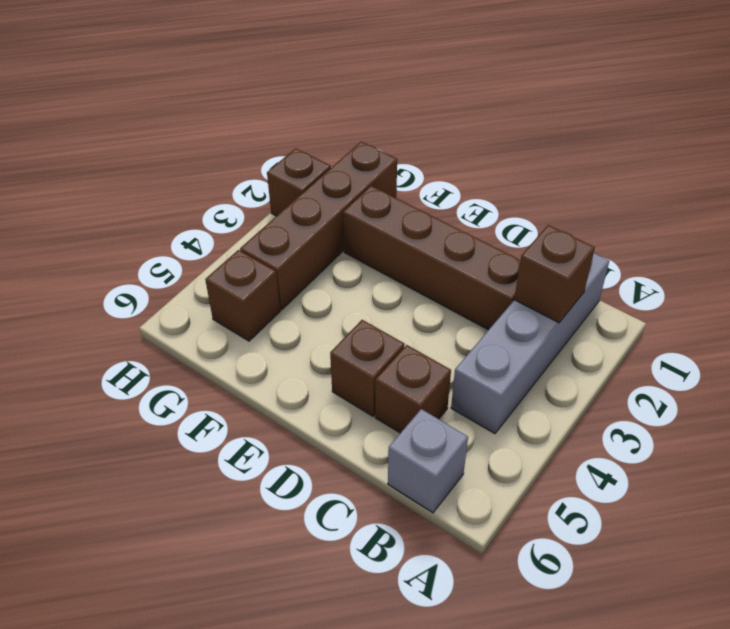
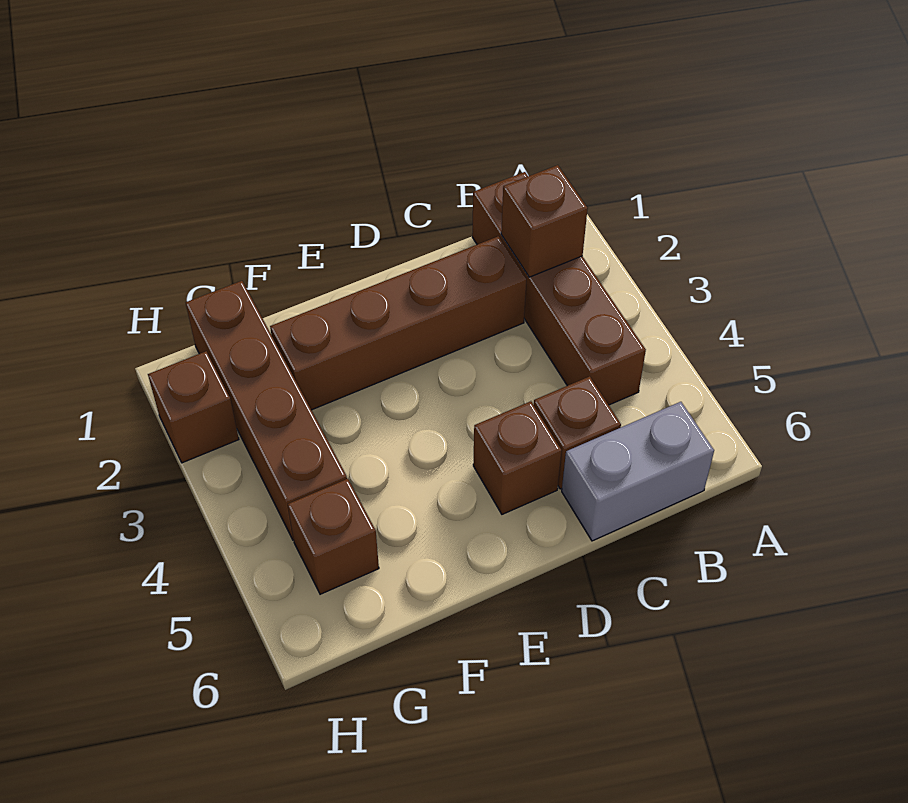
grey 1x4 brick [451,253,609,434] -> brown 1x4 brick [472,172,646,405]
grey 1x1 brick [388,409,468,513] -> grey 1x2 brick [562,402,714,541]

